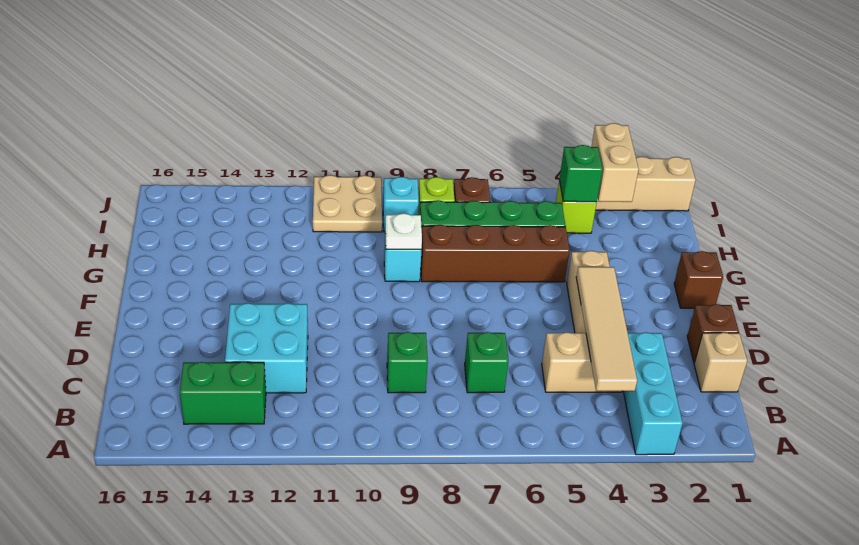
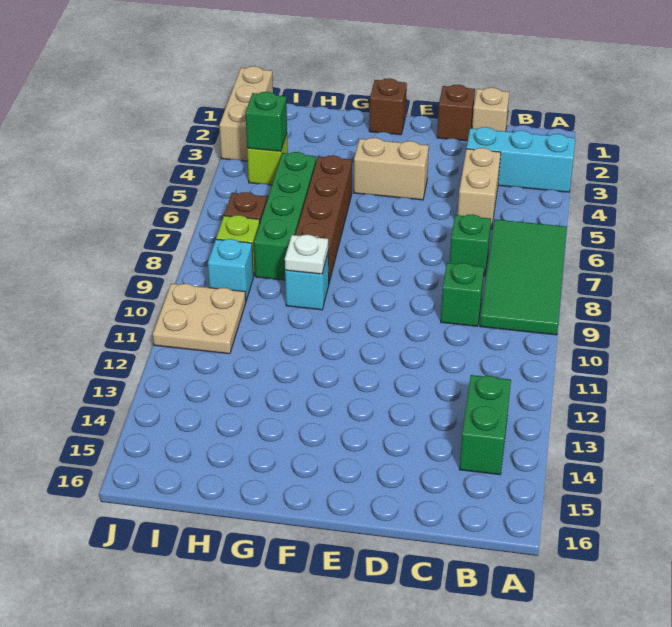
none -> green 2x4 tile [480,219,567,335]
tan 1x4 tile [576,267,637,391] -> none
cyan 2x2 brick [225,303,308,393] -> none
tan 1x2 brick [591,123,639,202] -> none

